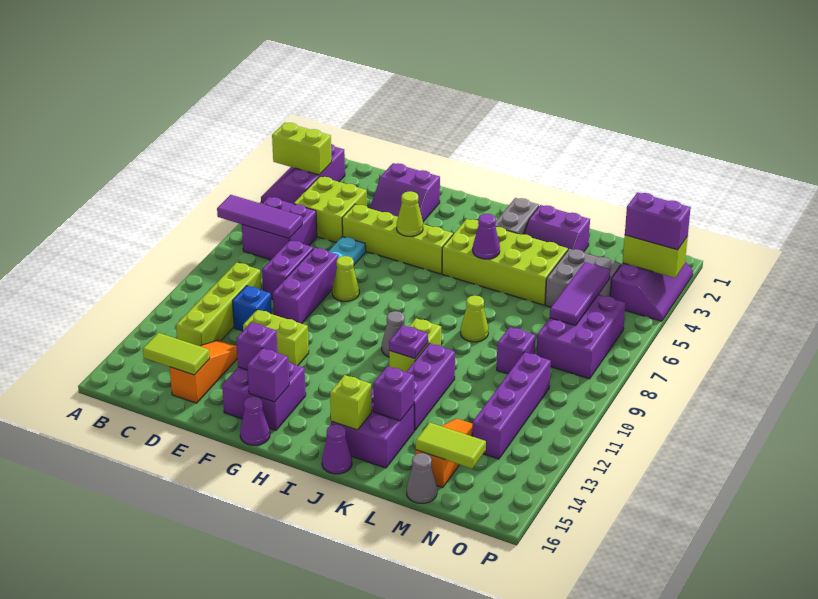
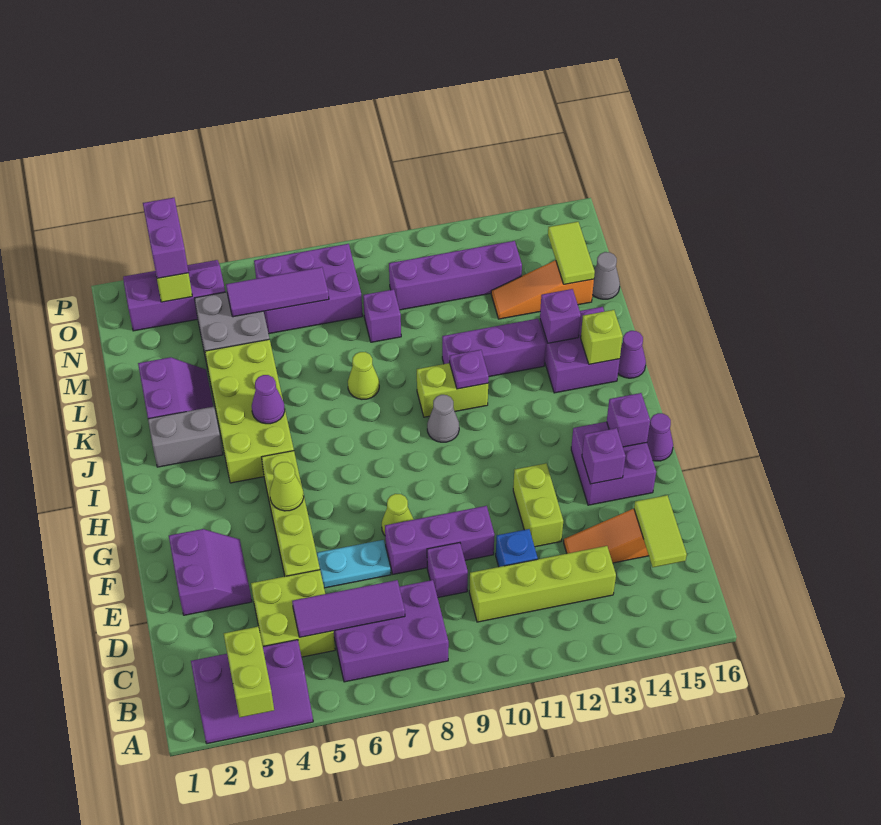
purple 1x3 tile [217,195,302,239] -> purple 1x3 tile turned to [292,580,405,637]
purple 2x2 brick [242,197,317,260] -> purple 2x3 brick [334,580,449,682]
purple 1x2 brick [262,240,313,300] -> purple 1x1 brick [427,543,468,597]

